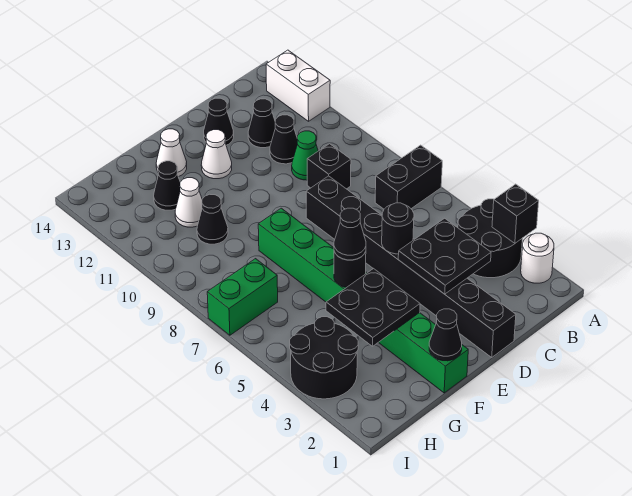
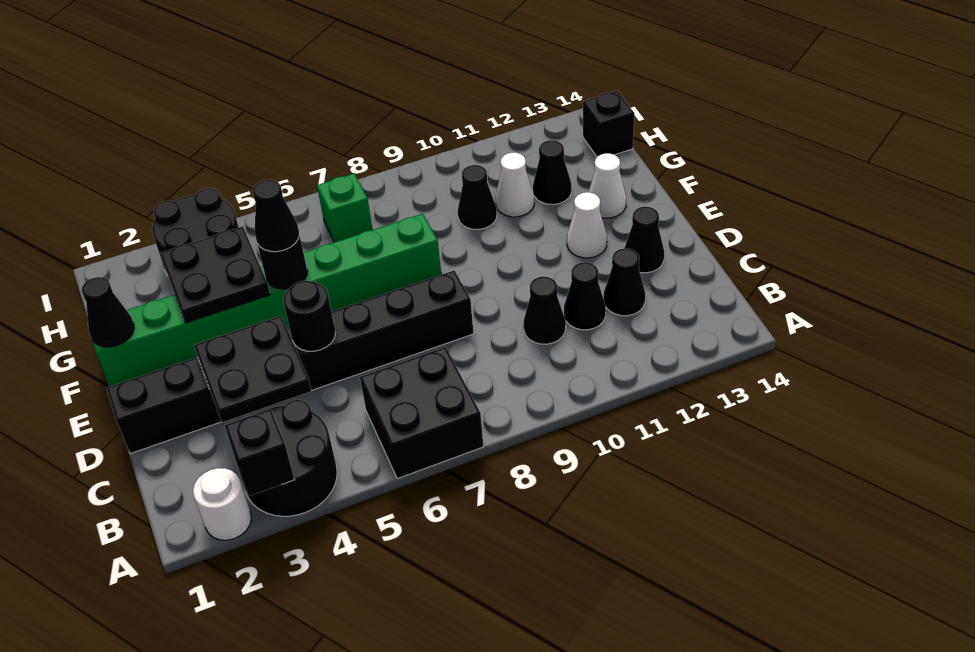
black 1x2 brick [375,145,442,209] -> black 2x2 brick [360,347,484,479]
white 1x2 brick [266,50,330,121] -> none
black 1x1 brick [307,144,351,189] -> black 1x1 brick moved to [583,91,634,157]
green 1x1 cone [292,131,318,180] -> black 1x1 cone [523,276,566,344]
green 1x2 brick [207,259,278,335] -> green 1x1 brick [317,174,373,242]

